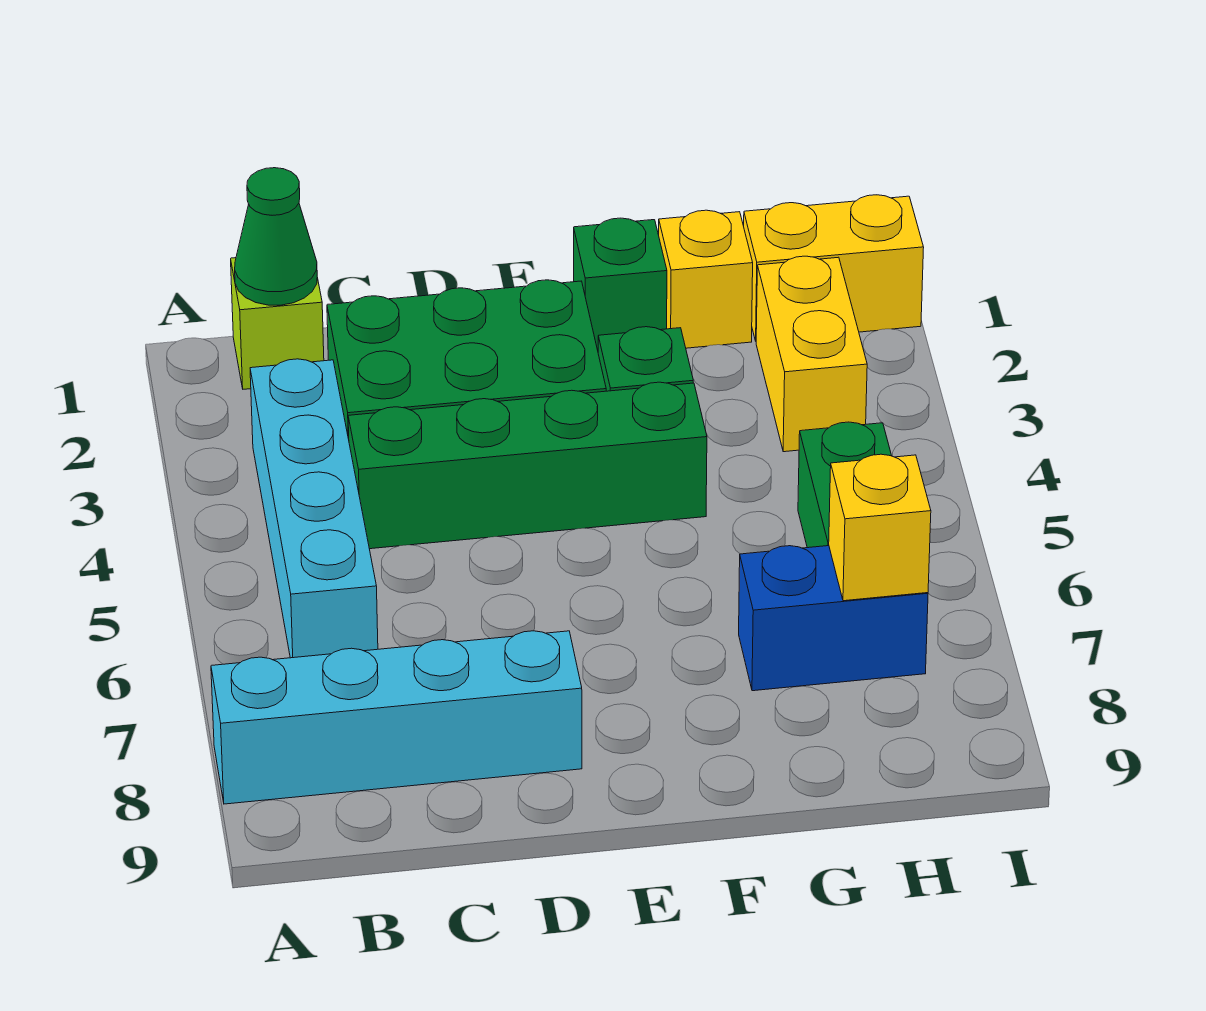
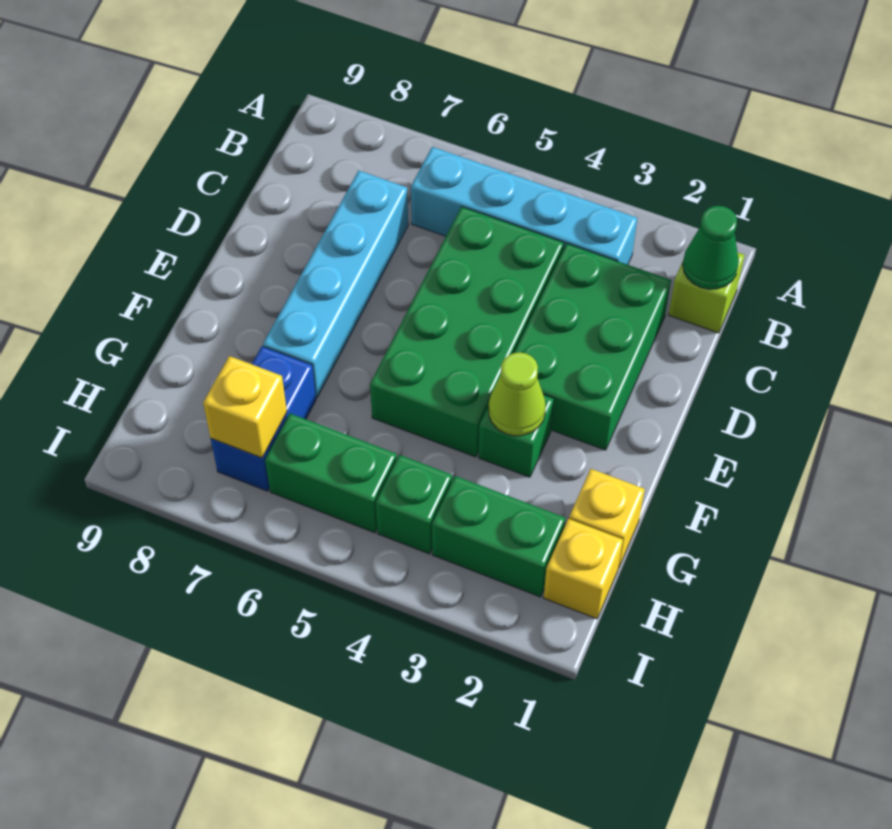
cyan 1x4 brick [211,631,582,804] -> cyan 1x4 brick moved to [263,171,408,397]
green 1x4 brick [348,382,707,549] -> green 2x4 brick [370,207,564,457]
green 1x1 brick [574,218,667,350] -> green 1x1 brick moved to [376,455,452,554]
none -> lime 1x1 cone [488,352,546,436]
yellow 1x2 brick [744,195,924,341] -> yellow 1x1 brick [544,519,623,619]
yellow 1x2 brick [756,256,867,452] -> green 1x2 brick [432,476,565,597]

